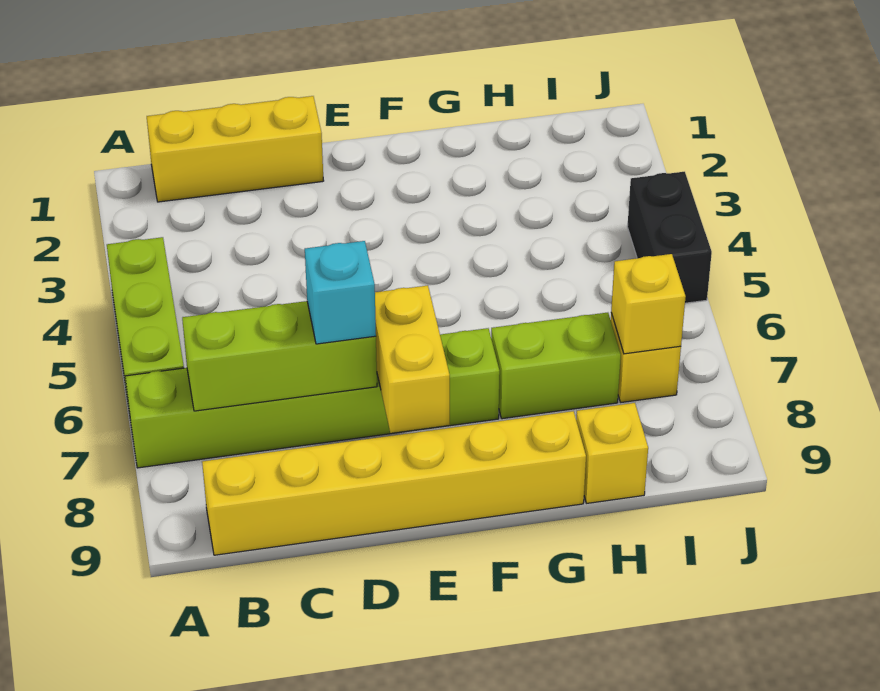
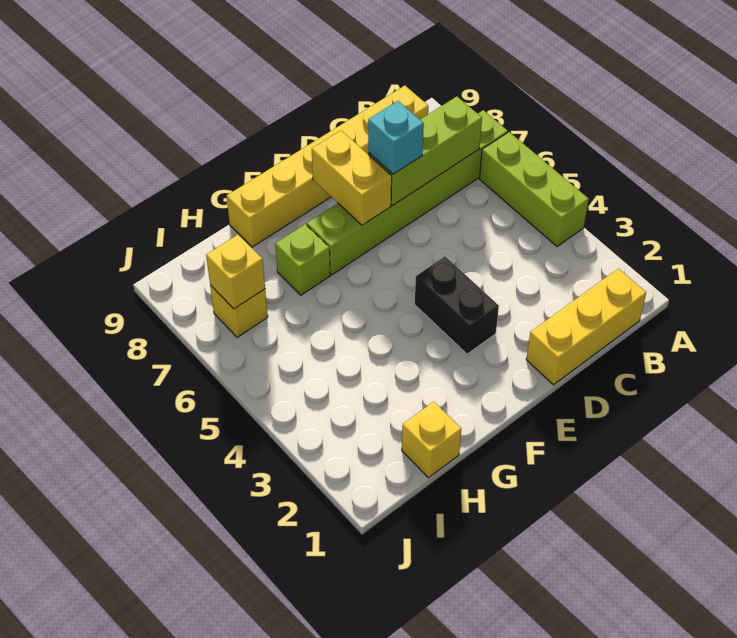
lime 1x2 brick [491,313,621,419] -> lime 1x1 brick [275,224,330,295]
yellow 1x1 brick [576,403,648,503] -> yellow 1x1 brick moved to [402,402,461,478]
black 1x2 brick [627,172,712,303] -> black 1x2 brick moved to [415,257,499,354]

